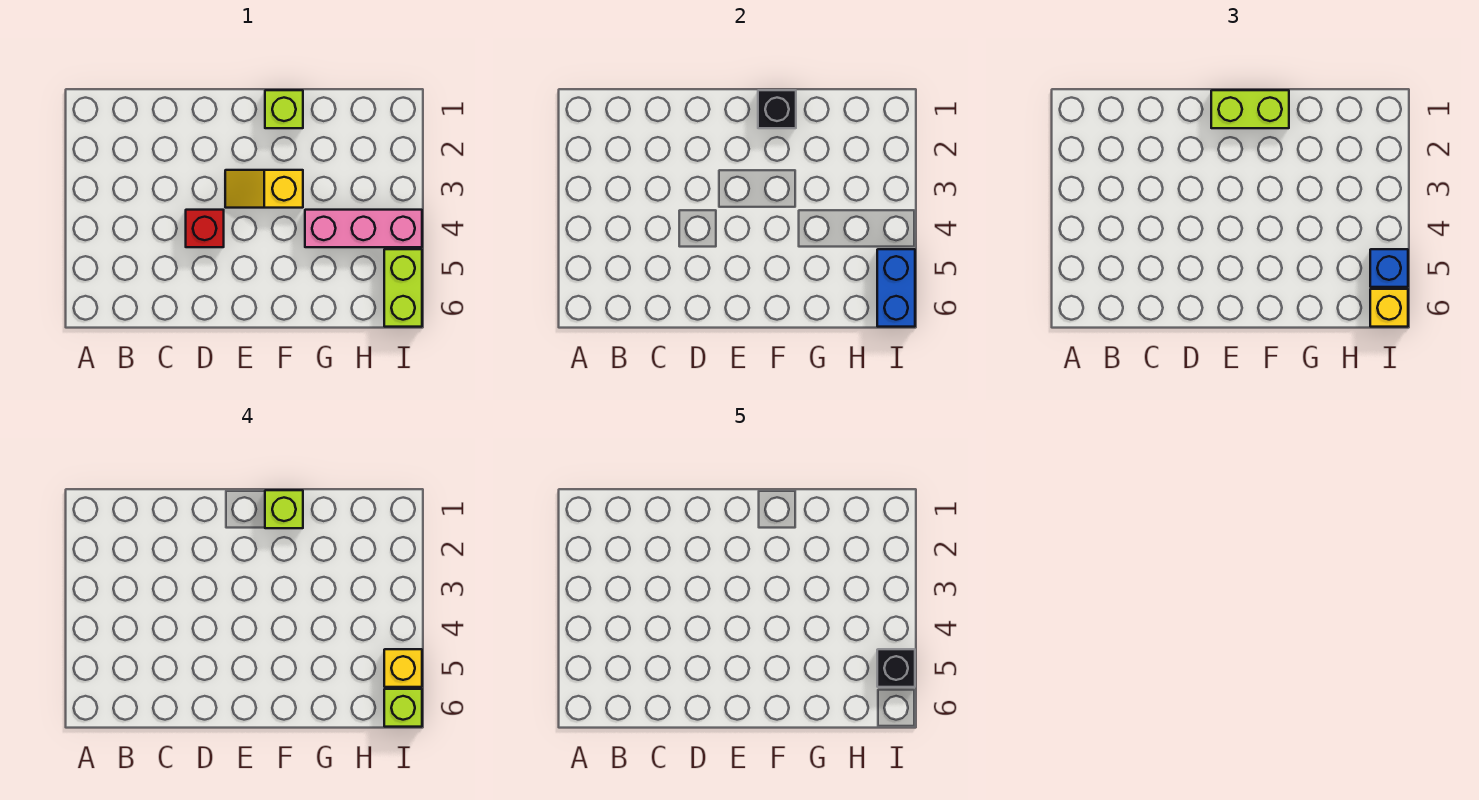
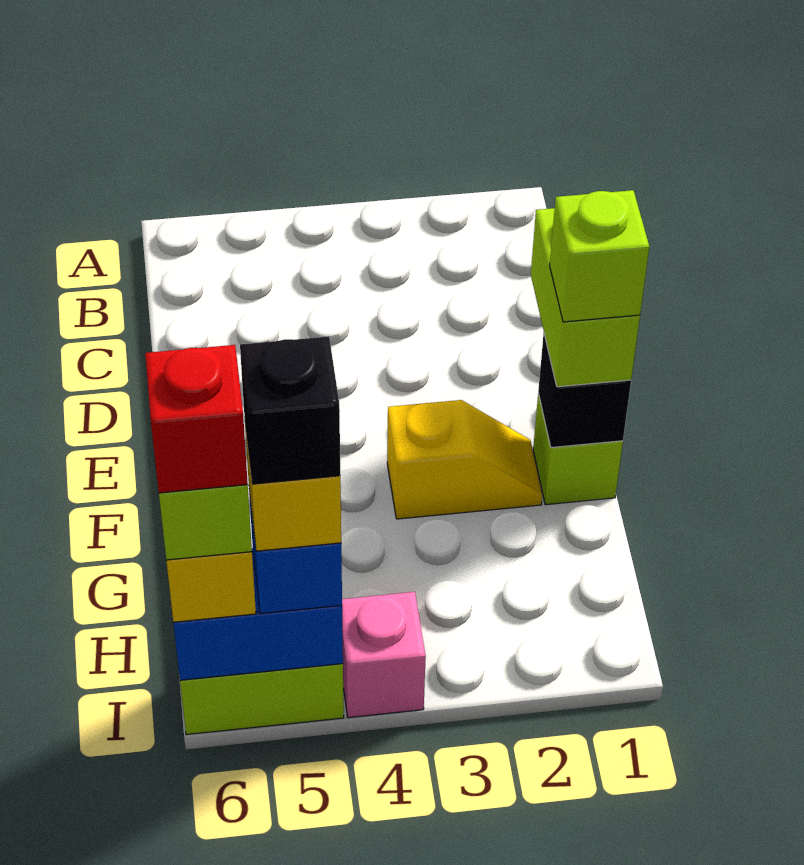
red 1x1 brick [186,210,224,247] -> red 1x1 brick moved to [145,345,248,493]
yellow 1x2 slope [225,170,303,208] -> yellow 1x2 slope turned to [387,400,542,519]
pink 1x3 brick [305,210,422,247] -> pink 1x1 brick [342,592,426,718]

